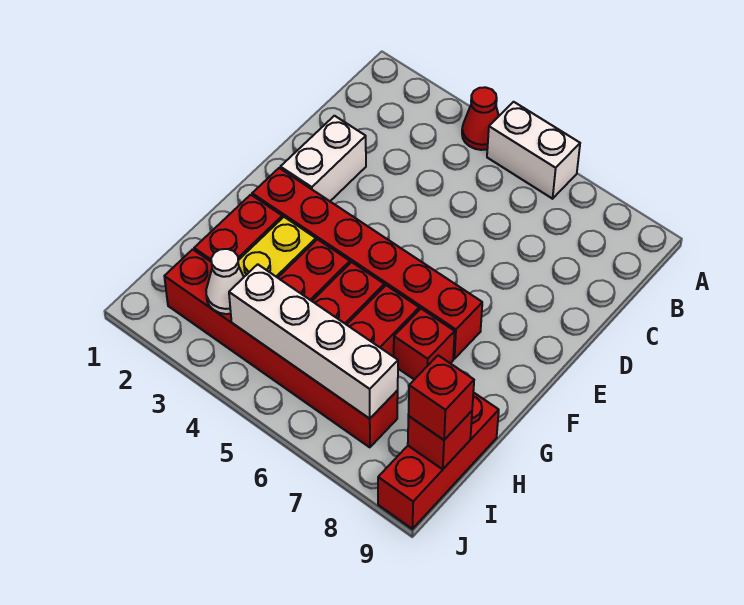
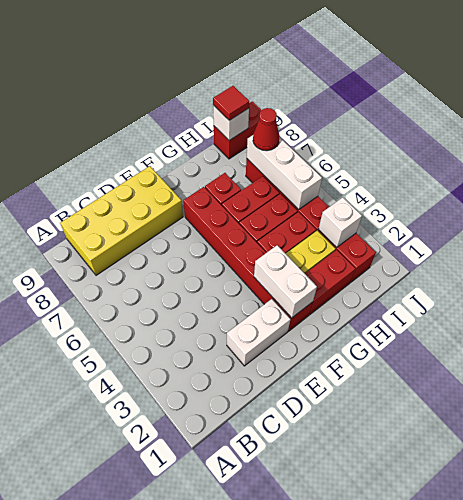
red 1x1 cone [462,87,499,150] -> red 1x1 cone moved to [253,108,279,151]
white 1x2 brick [487,102,580,199] -> white 1x2 brick moved to [254,245,317,318]
none -> yellow 2x4 brick [60,166,183,275]
red 1x3 brick [378,392,499,529] -> red 1x2 brick [214,102,262,159]
white 1x1 cone [206,249,244,314] -> white 1x1 brick [318,197,362,247]
white 1x4 brick [229,264,398,419] -> white 1x3 brick [247,135,322,210]
red 1x1 brick [408,411,472,469] -> white 1x1 brick [213,105,249,140]
red 1x1 brick [408,355,474,440] -> red 1x1 tile [213,86,249,120]

